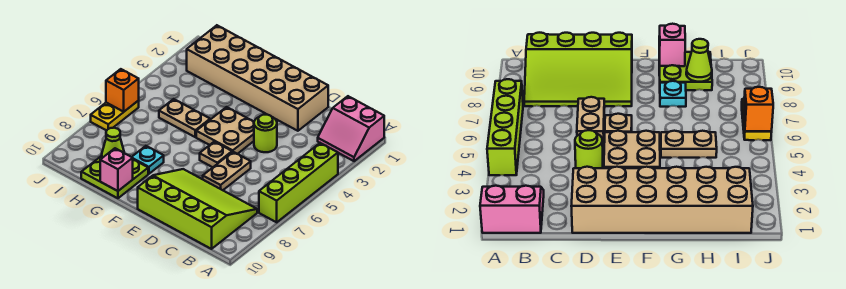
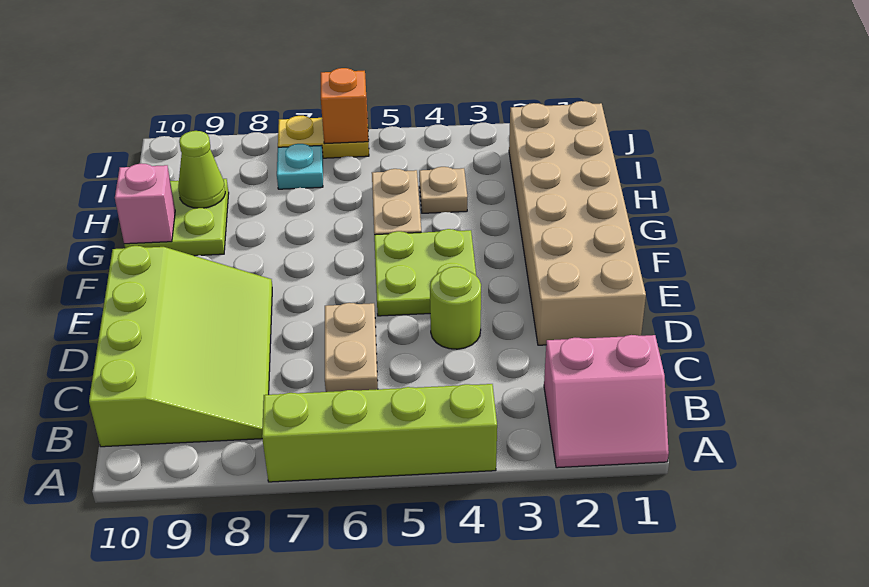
pink 2x2 slope [318,96,384,161] -> pink 2x2 slope turned to [544,335,669,468]
tan 1x2 plate [203,152,251,190] -> tan 1x2 plate turned to [325,303,378,392]
tan 2x2 plate [196,107,254,154] -> lime 2x2 plate [374,229,476,316]
tan 1x1 plate [200,142,232,167] -> tan 1x1 plate moved to [419,167,467,213]
cyan 1x1 plate [132,146,164,174] -> cyan 1x1 plate moved to [277,144,323,189]

